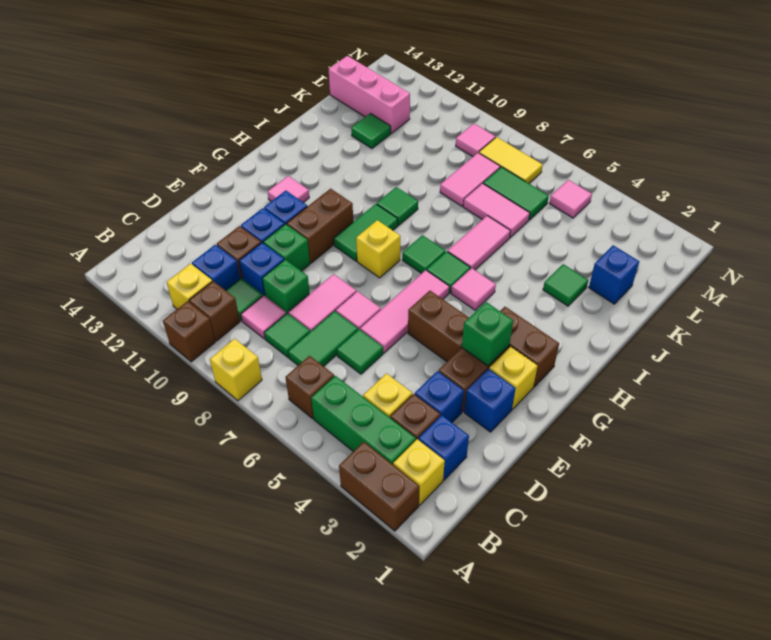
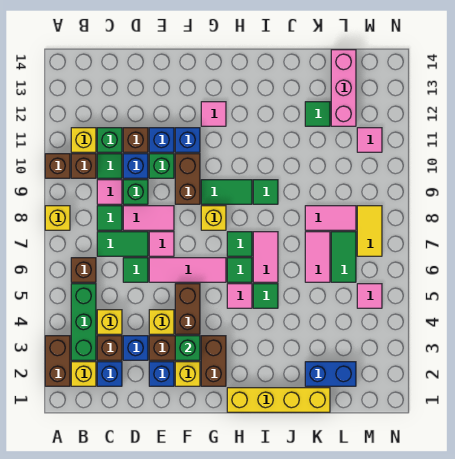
blue 1x1 brick [192,245,240,290] -> green 1x1 brick [97,128,122,152]
none -> yellow 1x1 brick [149,310,174,334]
brown 1x2 brick [287,189,353,263] -> brown 1x2 brick turned to [175,154,200,204]
none -> yellow 1x4 brick [227,388,330,412]
pink 1x2 tile [448,216,510,270] -> pink 1x2 tile turned to [253,232,278,282]
green 1x1 tile [543,264,588,306] -> green 1x1 tile moved to [253,284,278,308]
blue 1x1 brick [589,245,639,304] -> blue 1x2 brick [305,362,356,386]
pink 1x1 tile [456,124,495,157] -> pink 1x1 tile moved to [357,128,382,152]

